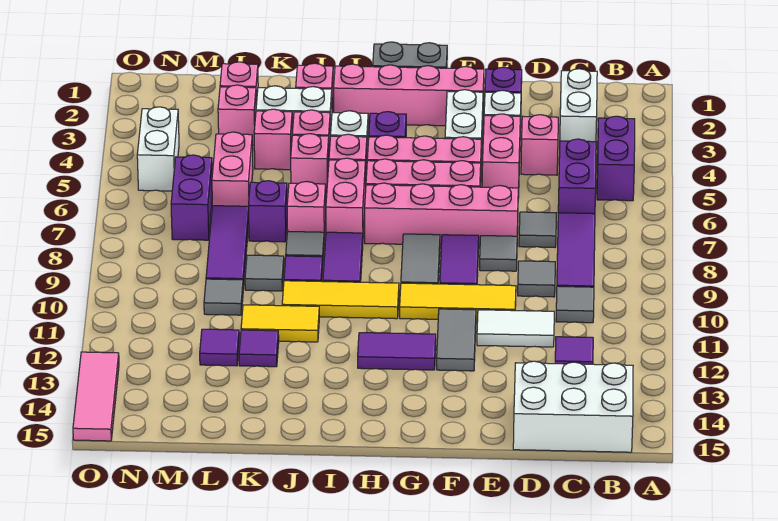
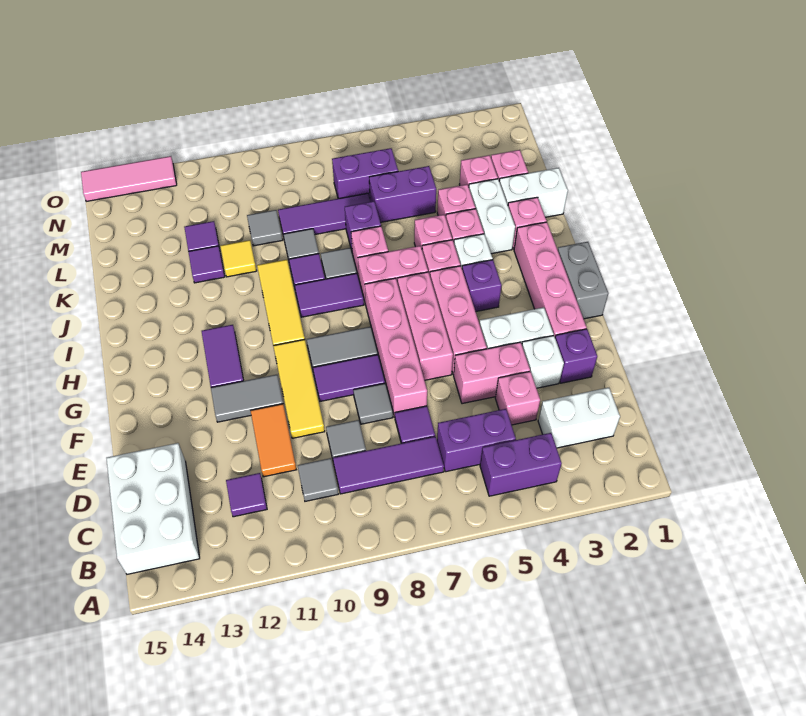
grey 1x1 tile [519,212,556,247] -> purple 1x1 tile [395,406,435,443]
white 1x2 tile [477,310,554,347] -> orange 1x2 tile [251,404,296,477]
yellow 1x2 tile [241,305,319,342] -> yellow 1x1 tile [220,240,256,277]
pink 1x2 brick [212,132,253,206] -> purple 1x2 brick [369,166,436,222]
white 1x2 brick [137,107,179,191] -> white 1x2 brick moved to [499,168,568,217]

